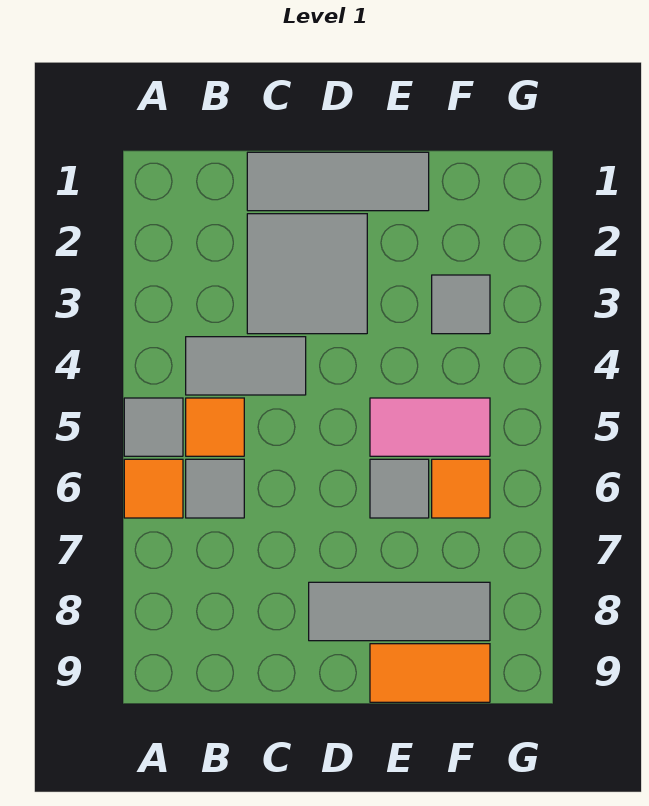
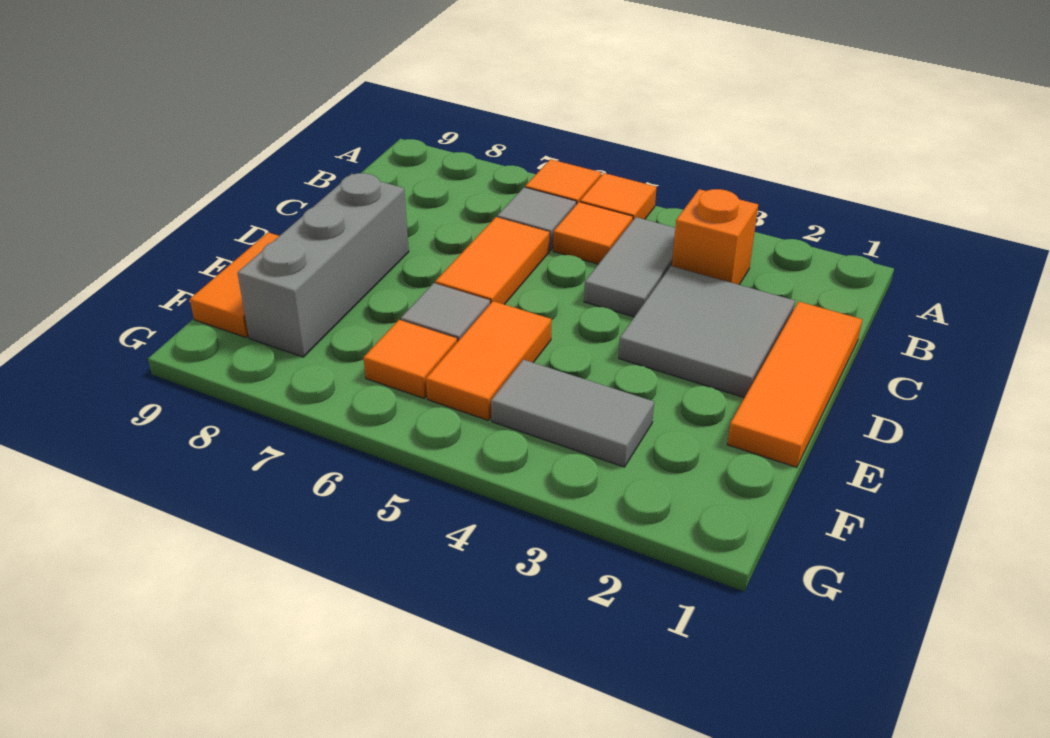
grey 1x1 tile [124,398,183,456] -> orange 1x1 tile [580,173,656,220]
none -> orange 1x1 brick [672,189,758,285]
grey 1x3 tile [247,152,429,211] -> orange 1x3 tile [727,302,862,467]
none -> orange 1x2 tile [435,217,549,305]
grey 1x3 tile [309,582,490,641] -> grey 1x3 brick [237,173,409,357]
pink 1x2 tile [370,398,490,456] -> orange 1x2 tile [426,301,551,420]
grey 1x1 tile [432,275,490,334] -> grey 1x2 tile [491,360,654,467]

